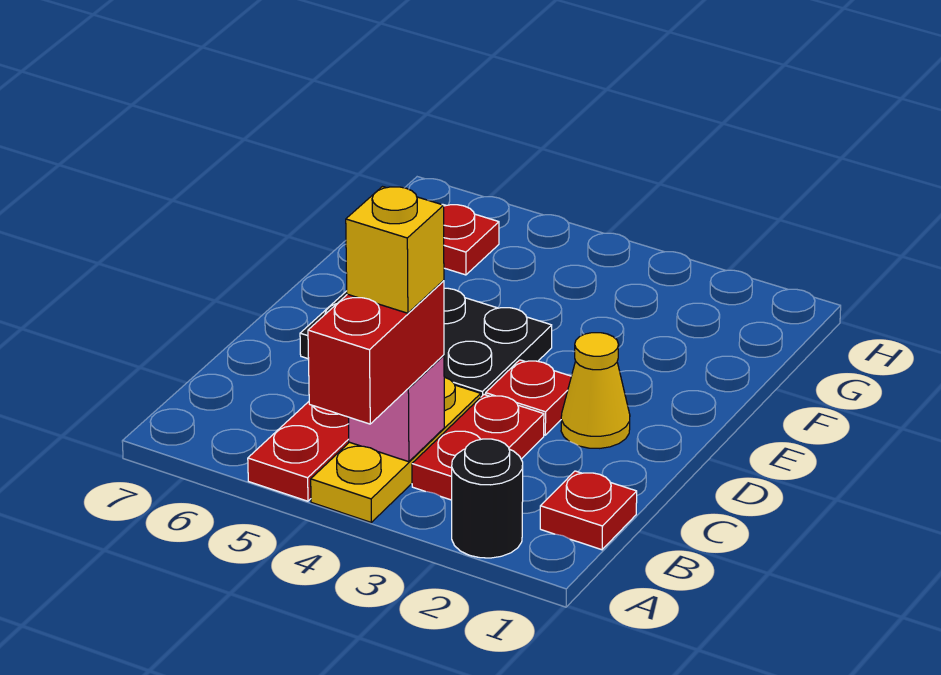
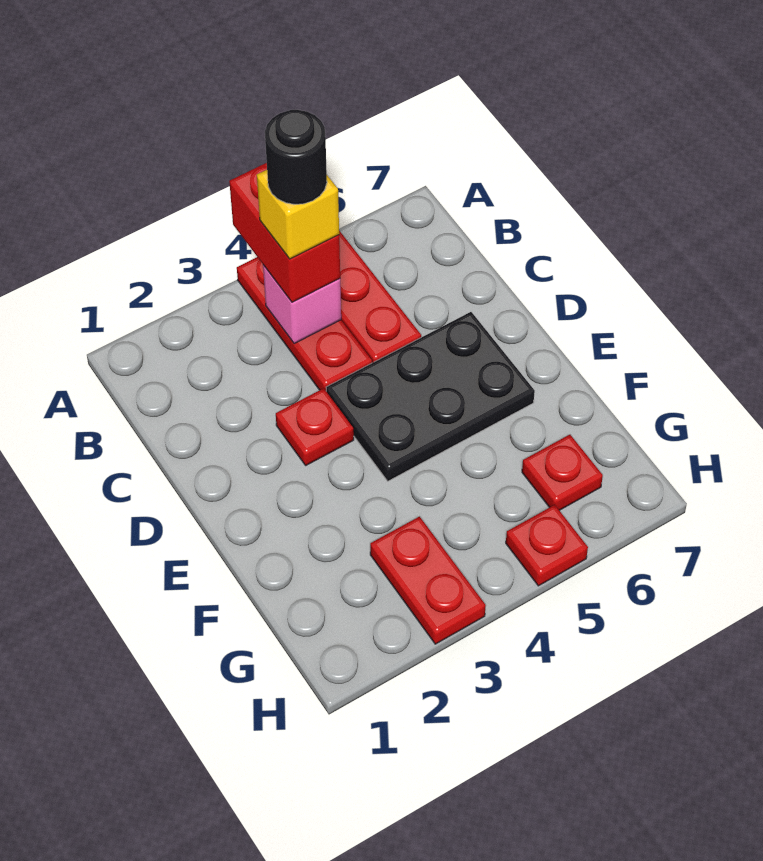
black 1x1 round brick [452,439,523,558] -> black 1x1 round brick moved to [265,110,327,204]
yellow 1x3 plate [311,377,481,522] -> red 1x3 plate [237,257,372,391]
red 1x1 plate [540,471,637,550] -> red 1x1 plate moved to [506,505,588,586]
red 1x2 plate [412,395,544,500] -> red 1x2 plate moved to [370,517,486,644]
yellow 1x1 cone [561,333,630,448] -> none

